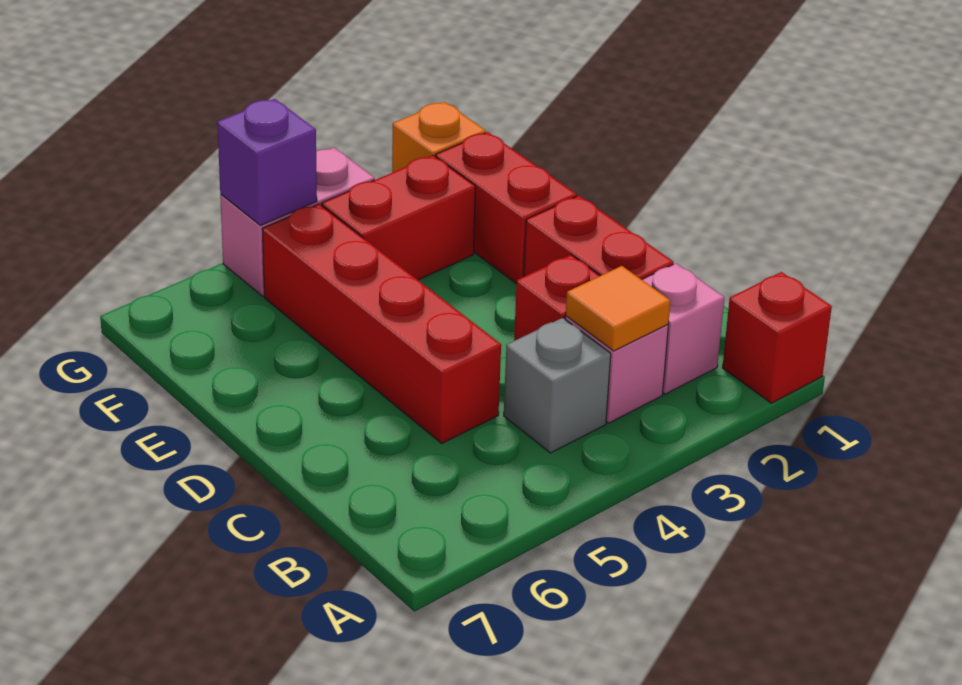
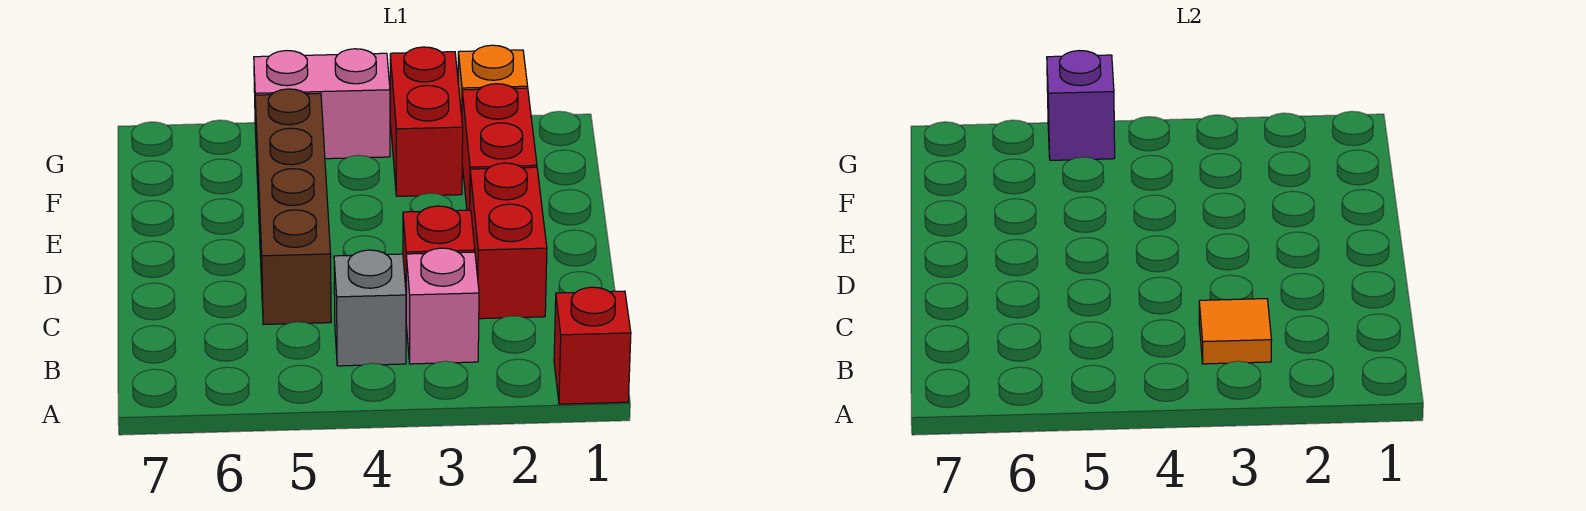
pink 1x1 brick [642,263,724,394] -> none
red 1x4 brick [262,204,501,443] -> brown 1x4 brick [255,89,331,325]
red 1x2 brick [322,155,475,280] -> red 1x2 brick turned to [390,47,463,196]

